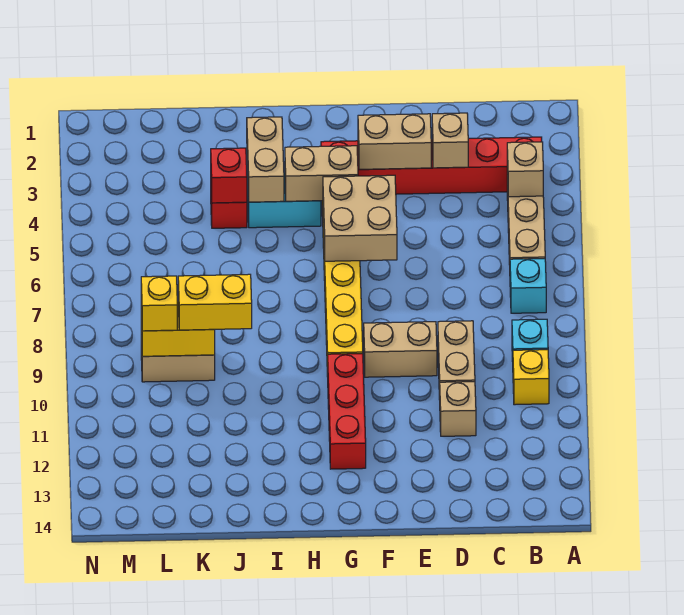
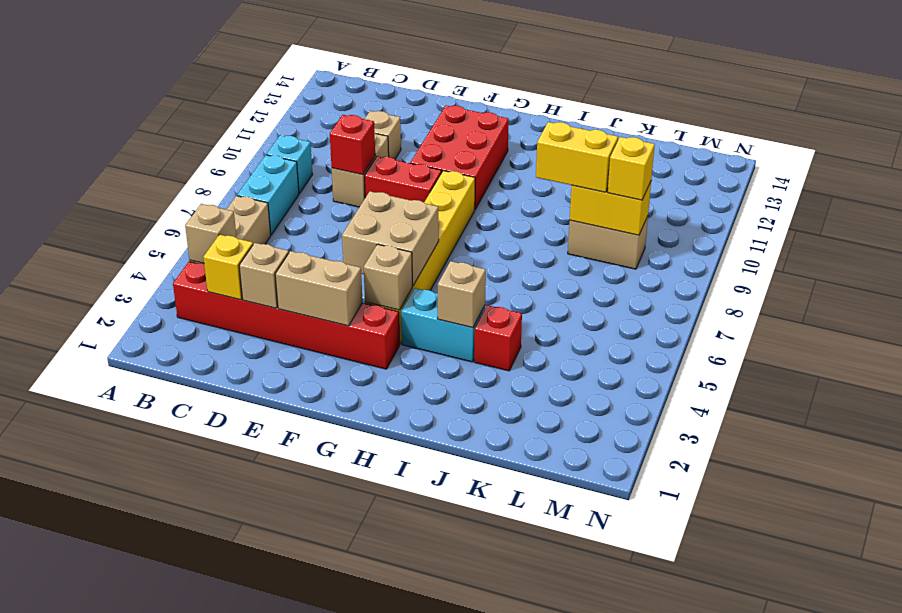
cyan 1x1 brick [510,259,546,313] -> cyan 1x2 brick [237,155,299,235]
yellow 1x1 brick [513,350,549,405] -> yellow 1x1 brick moved to [204,235,253,300]
tan 1x2 brick [364,322,437,377] -> red 1x2 brick [365,156,442,202]
tan 1x2 brick [285,146,358,201] -> tan 1x1 brick [364,244,412,310]
red 1x3 brick [328,354,366,469] -> red 2x3 brick [410,106,509,209]
tan 1x2 brick [247,117,284,202] -> tan 1x1 brick [438,261,486,328]
red 1x1 brick [211,148,247,203] -> red 1x1 brick moved to [330,115,375,175]

